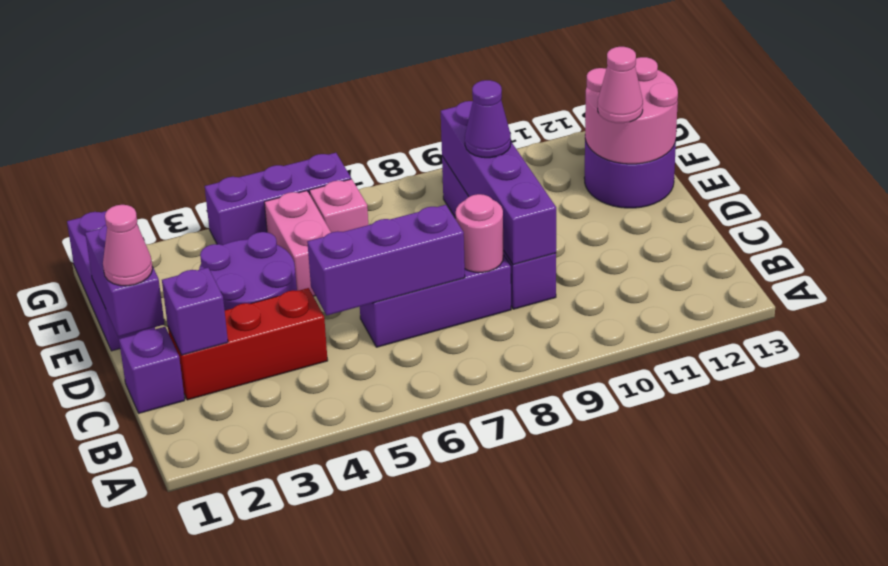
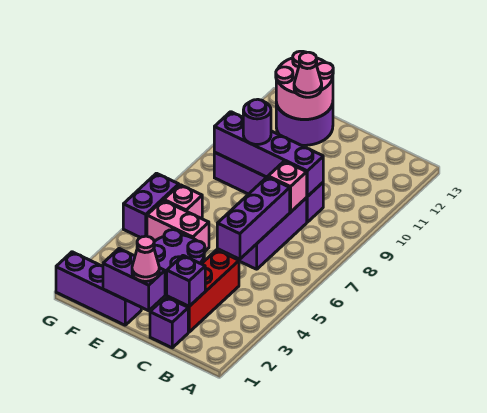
pink 1x1 round brick [456,194,503,272] -> pink 1x1 brick [268,161,307,212]
purple 1x1 cone [465,80,511,158] -> purple 1x1 round brick [243,99,271,145]
purple 1x3 brick [205,153,351,245] -> purple 1x2 brick [123,173,179,238]

